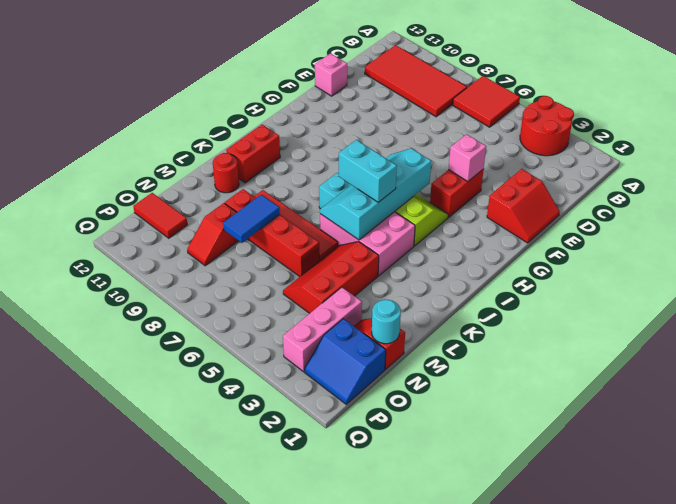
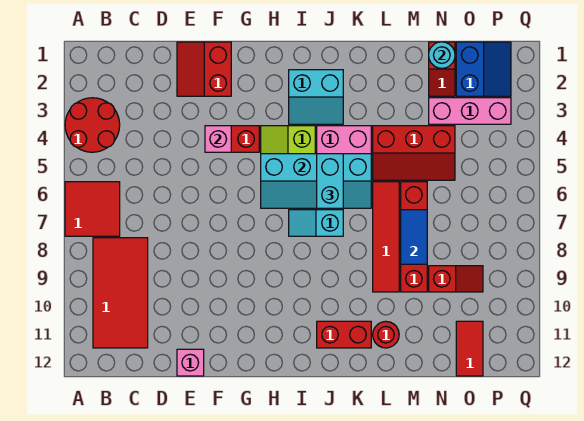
red 2x2 slope [487,169,560,243] -> red 2x2 slope turned to [177,42,231,96]
none -> cyan 2x2 slope [289,70,343,124]
blue 1x2 tile [223,195,280,243] -> blue 1x2 tile turned to [401,210,427,264]

